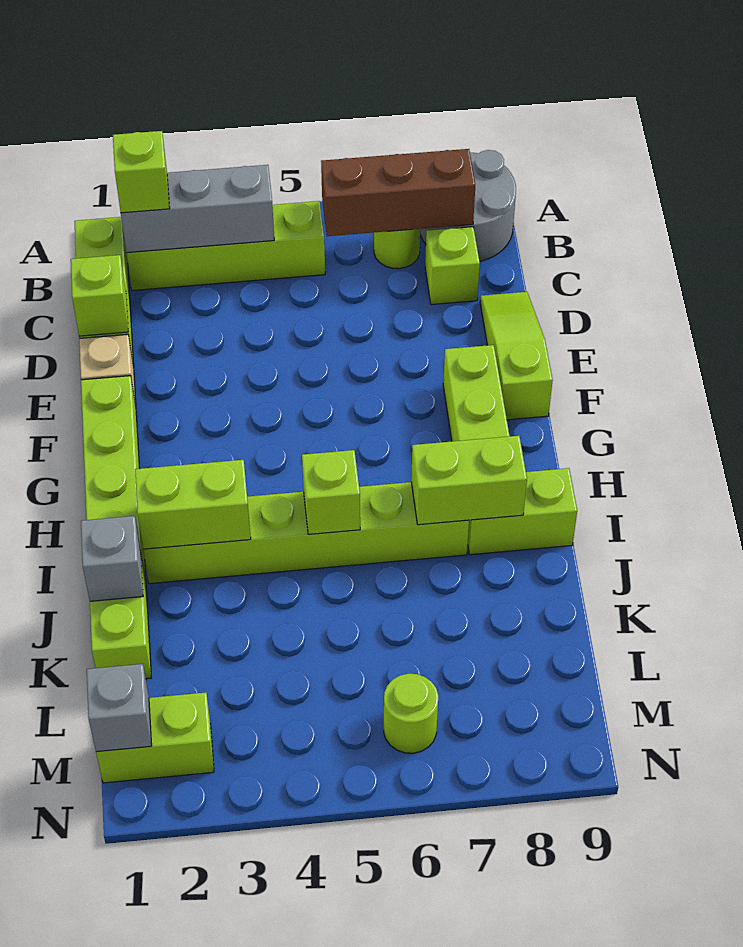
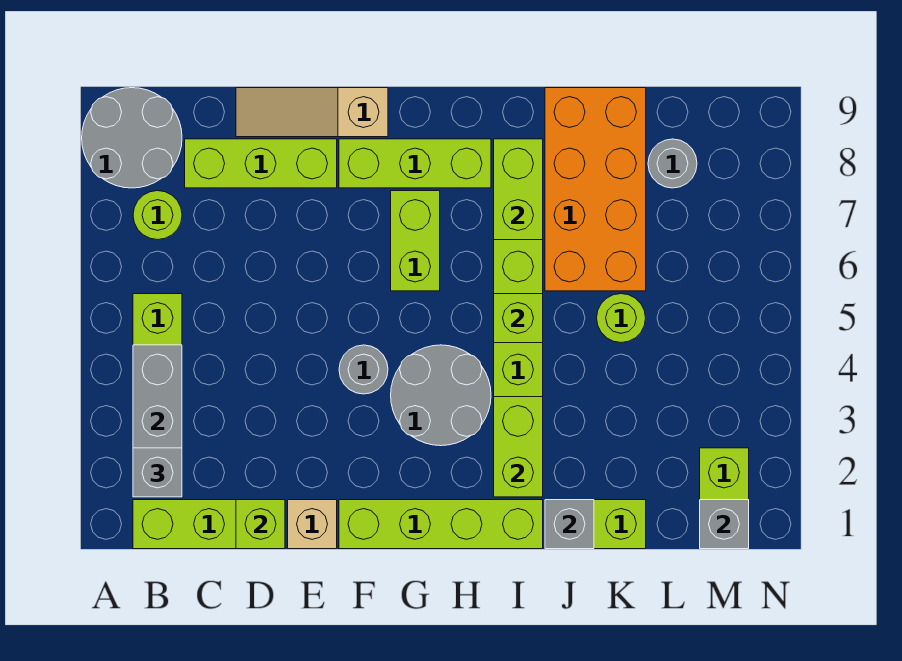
lime 1x1 brick [113,131,170,213] -> grey 1x1 brick [133,448,182,497]
brown 1x3 brick [321,149,475,236] -> none
lime 1x1 brick [425,227,480,305] -> lime 1x3 brick [185,139,337,188]
lime 1x3 slope [480,292,553,420] -> tan 1x3 slope [236,88,388,137]
none -> grey 1x1 round brick [339,345,388,394]
none -> grey 2x2 round brick [391,345,491,446]
lime 1x2 brick [468,468,577,555] -> lime 1x2 brick moved to [391,191,440,291]
none -> orange 2x4 brick [545,88,646,291]
none -> grey 1x1 round brick [648,139,697,188]
lime 1x1 round brick [384,674,438,753] -> lime 1x1 round brick moved to [597,294,646,343]

